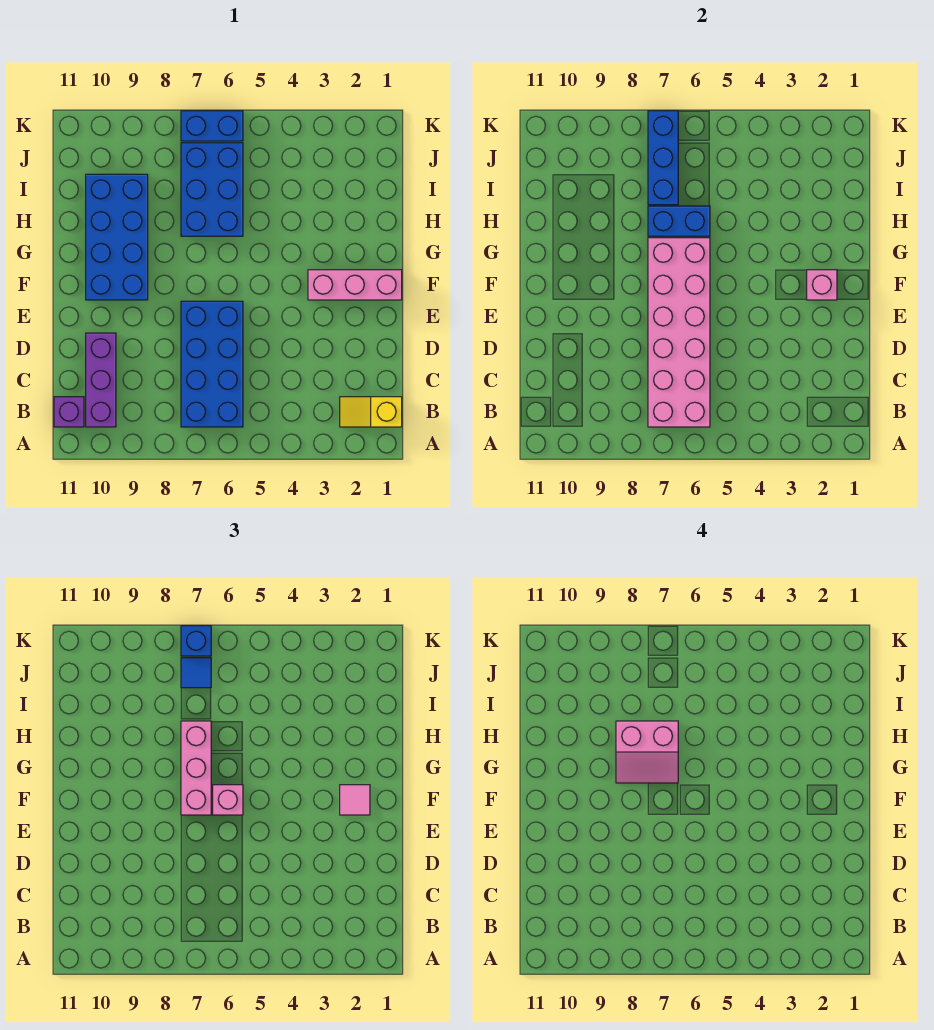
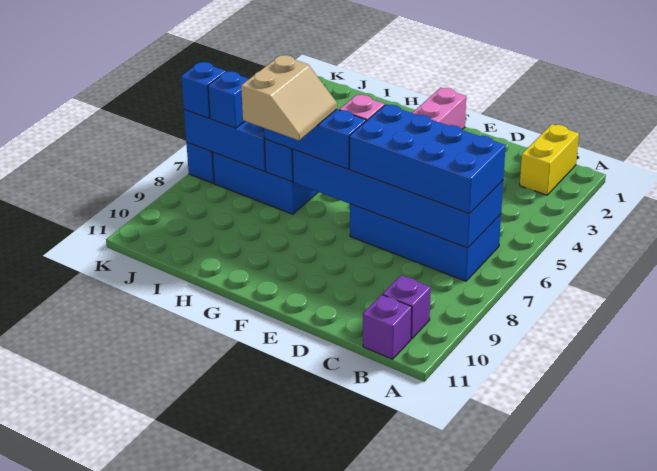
yellow 1x2 slope [340,397,402,427] -> yellow 1x2 brick [520,124,579,195]
pink 2x6 brick [648,238,710,427] -> blue 2x6 brick [292,150,503,248]
purple 1x3 brick [86,333,116,427] -> purple 1x1 brick [383,275,431,339]
pink 1x1 brick [807,270,837,300] -> none
pink 1x1 tile [340,785,370,815] -> none
pink 1x3 brick [181,721,211,815] -> blue 1x3 brick [264,110,366,169]
blue 2x4 brick [86,174,148,300] -> blue 2x4 brick moved to [350,104,506,214]
pink 2x2 slope [616,721,678,783] -> tan 2x2 slope [241,55,337,140]
blue 1x1 tile [181,658,211,688] -> blue 1x1 brick [208,71,249,128]

